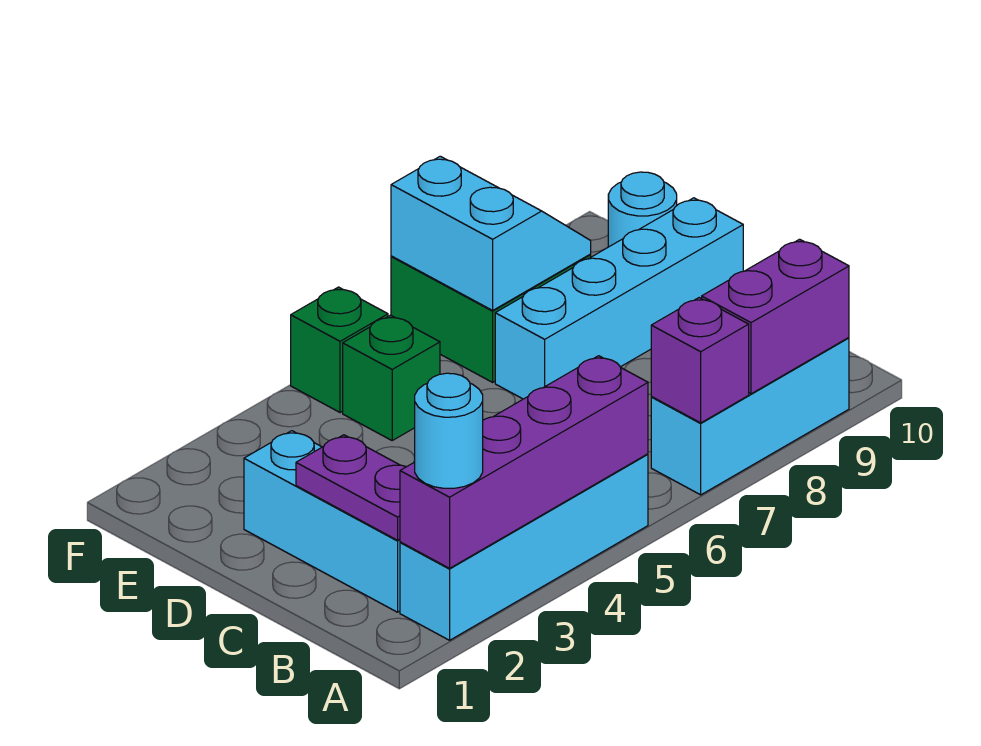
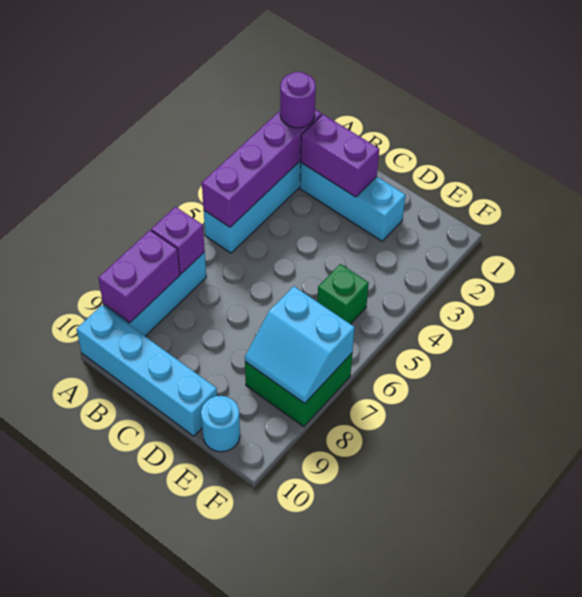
cyan 1x1 round brick [415,373,483,488] -> purple 1x1 round brick [280,72,316,128]
purple 1x2 plate [296,435,406,540] -> purple 1x2 brick [301,114,379,197]
cyan 1x4 brick [495,198,743,399] -> cyan 1x4 brick turned to [76,305,217,436]
green 1x1 brick [291,287,388,413] -> none

